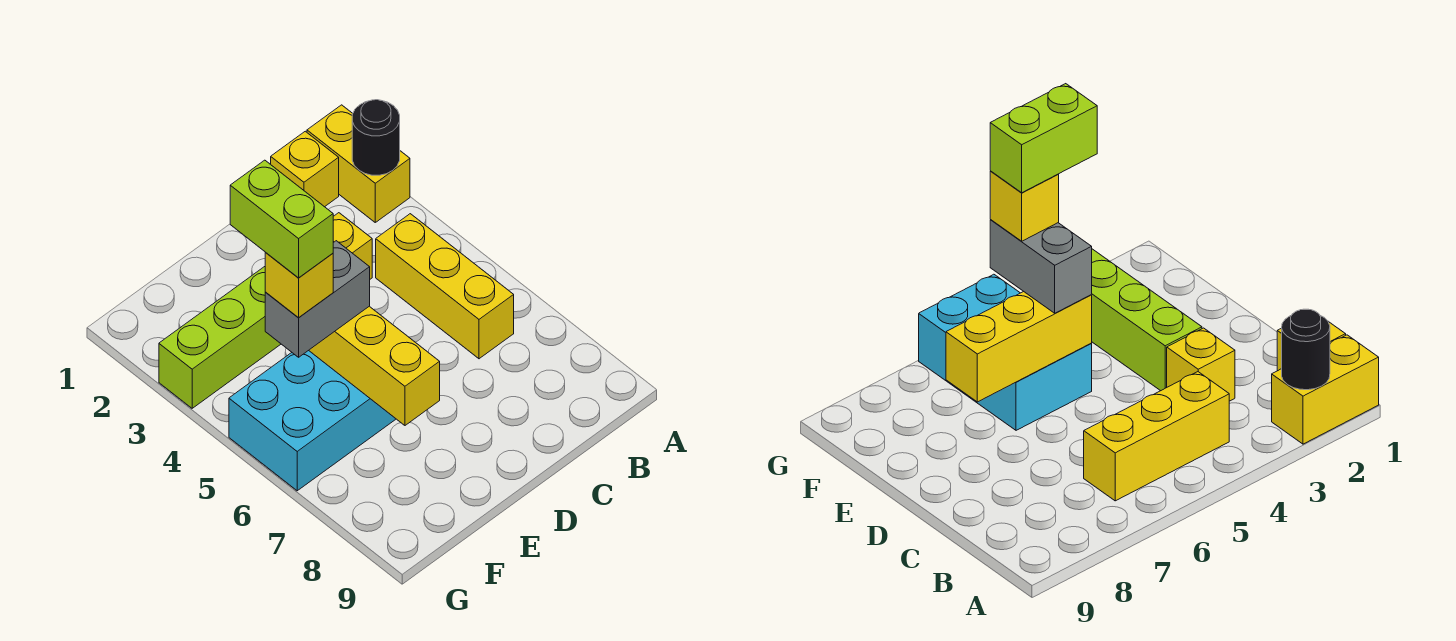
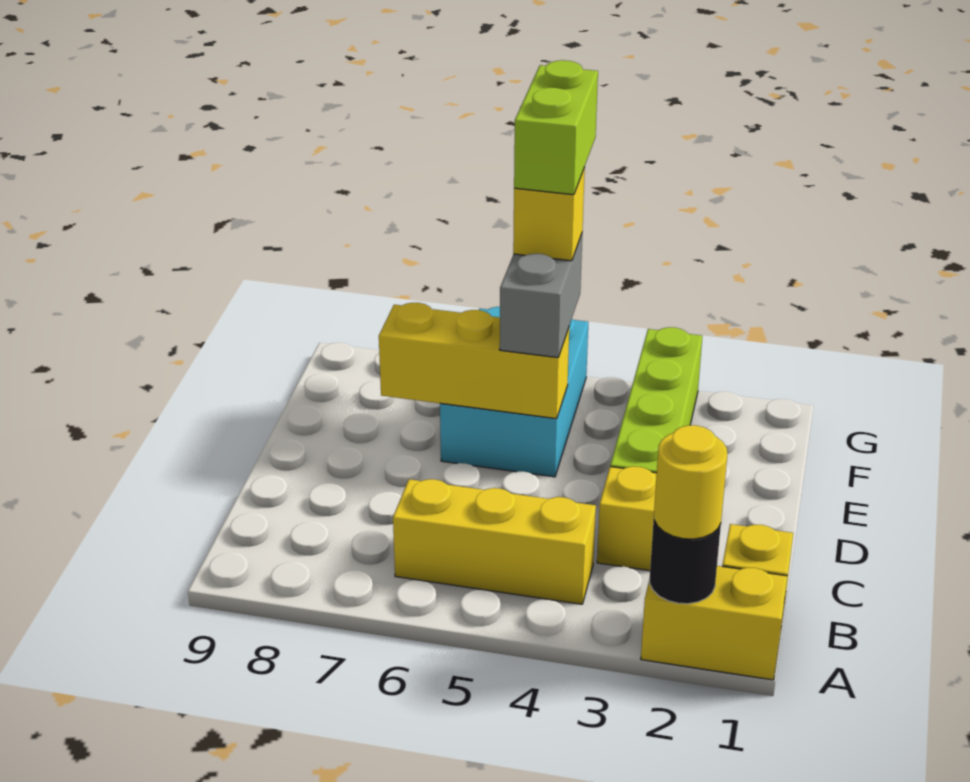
none -> yellow 1x1 round brick [654,425,727,539]
lime 1x2 brick [230,160,333,278] -> lime 1x2 brick turned to [514,60,598,195]

